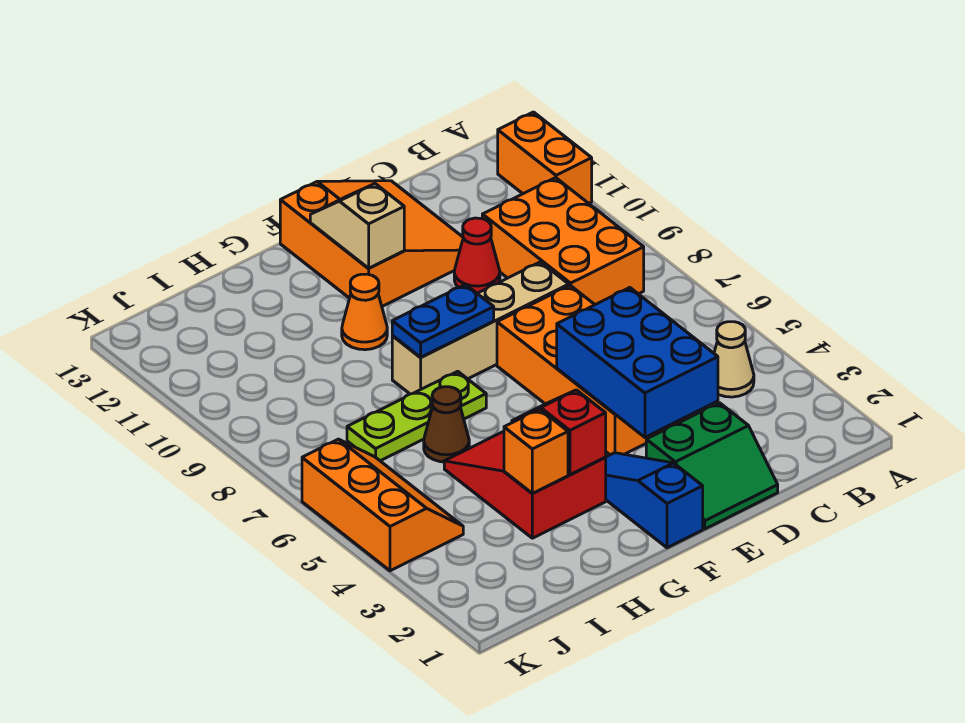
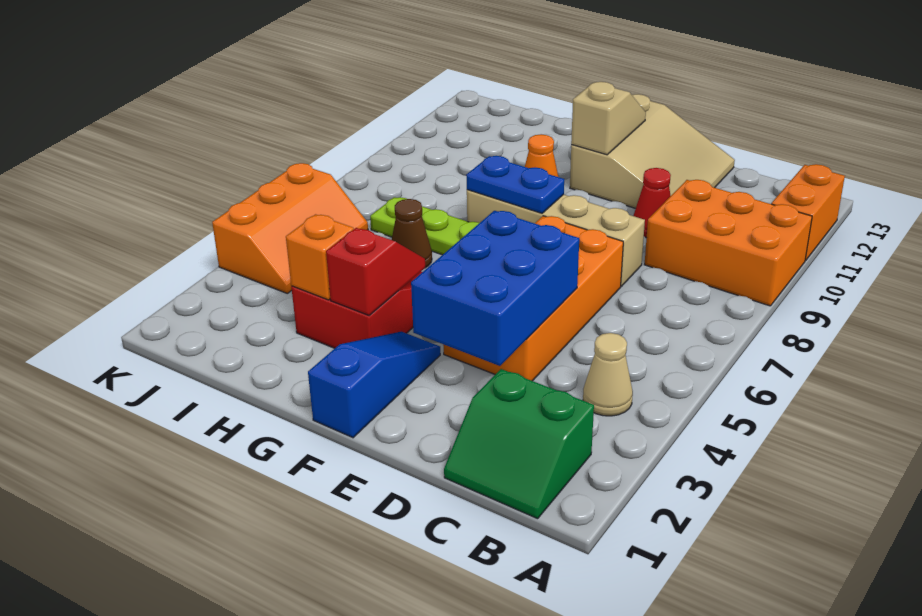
orange 2x3 brick [482,178,644,305] -> orange 2x3 brick turned to [644,180,812,306]
green 2x2 slope [646,403,778,529] -> green 2x2 slope moved to [444,369,594,519]
orange 3x3 slope [280,181,463,306] -> tan 3x3 slope [570,94,735,208]

